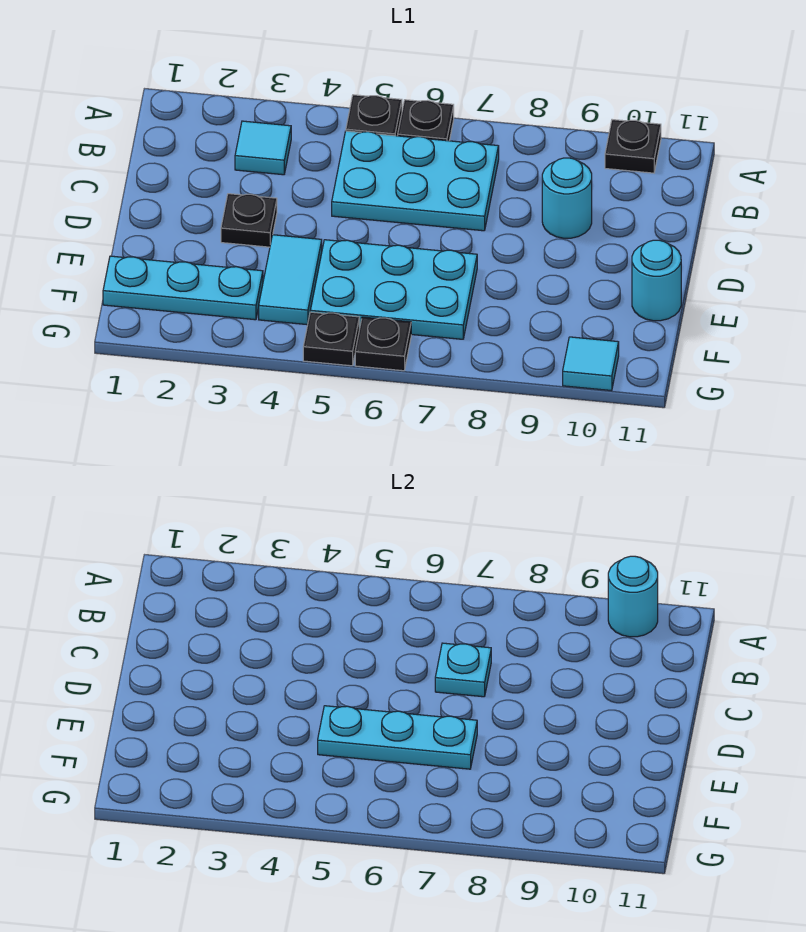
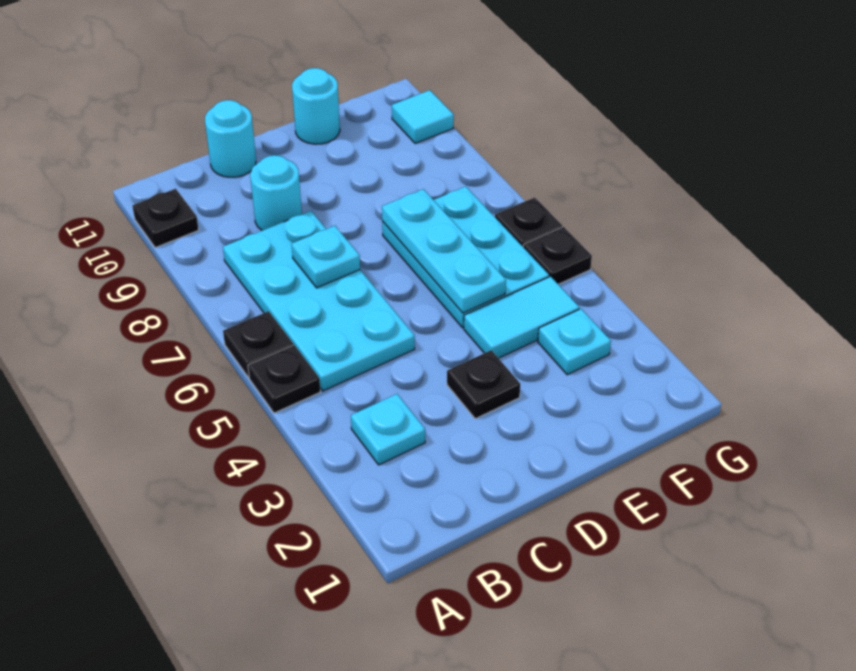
cyan 1x1 round brick [608,556,658,637] -> cyan 1x1 round brick moved to [205,100,256,177]
cyan 1x1 tile [235,121,291,175] -> cyan 1x1 plate [351,394,425,465]
cyan 2x3 plate [332,131,499,231] -> cyan 2x4 plate [223,211,415,391]
cyan 1x3 plate [103,256,263,320] -> cyan 1x1 plate [538,309,611,375]

